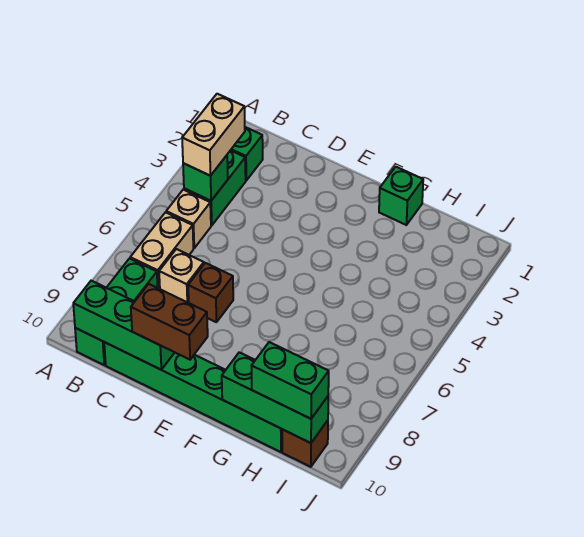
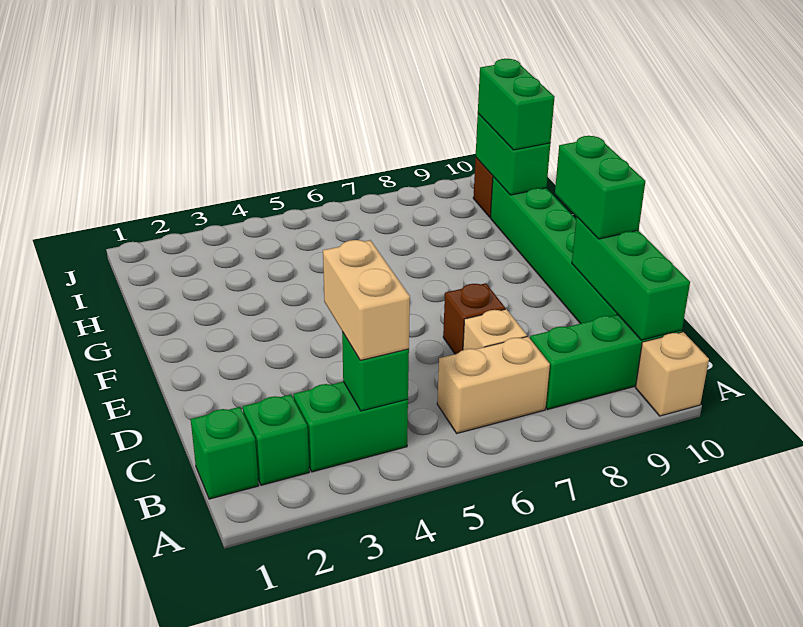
tan 1x2 brick [182,94,245,176] -> tan 1x2 brick turned to [323,240,410,360]
tan 1x1 brick [166,190,211,248] -> tan 1x1 brick moved to [636,332,709,416]
brown 1x2 brick [131,284,208,360] -> green 1x2 brick [555,136,645,239]
green 1x1 brick [379,167,423,225] -> green 1x1 brick moved to [191,407,259,499]
green 1x3 brick [222,352,328,443] -> green 1x2 brick [476,114,550,195]

